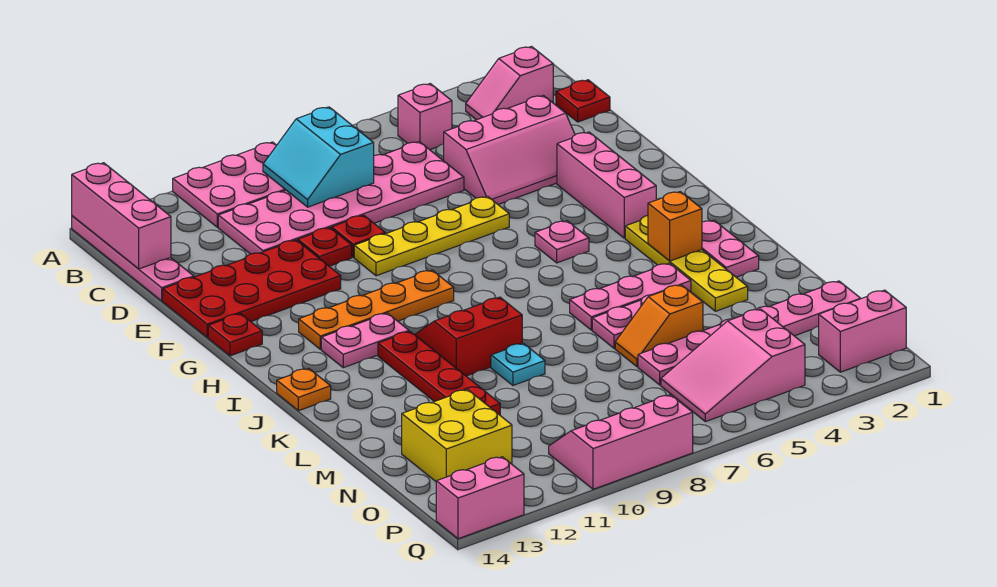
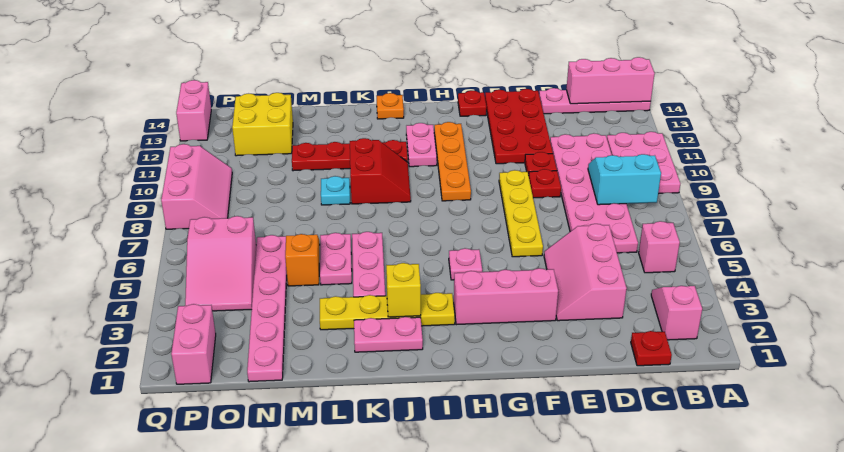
orange 1x1 brick [648,192,702,261] -> yellow 1x1 brick [386,263,421,317]
pink 2x3 slope [661,309,805,422] -> pink 2x3 slope turned to [185,216,256,311]

